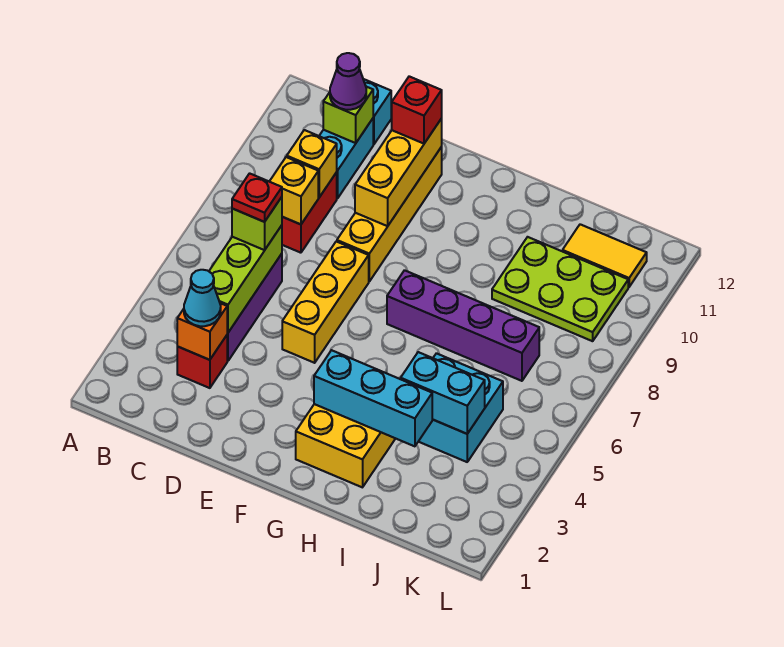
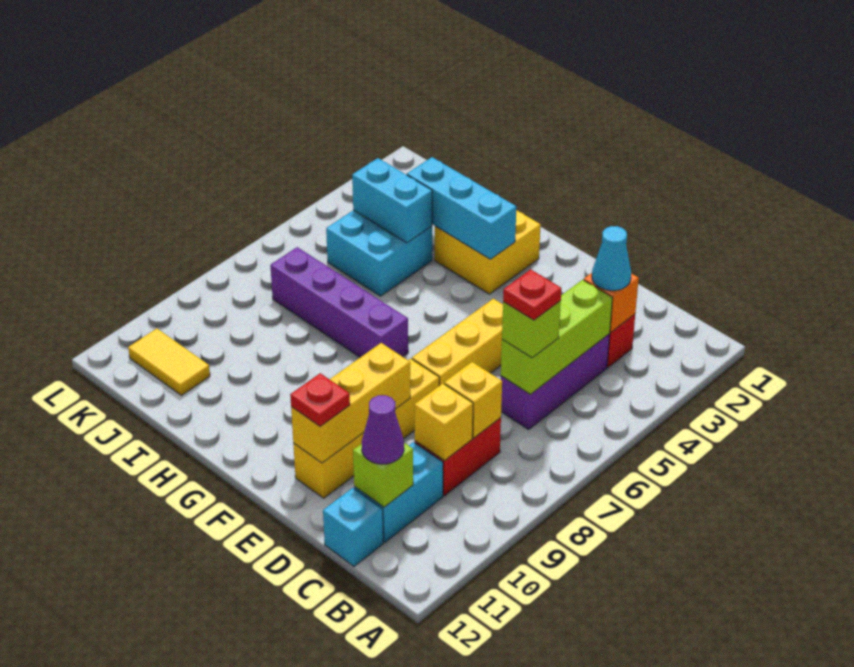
red 1x1 brick [392,76,442,144] -> red 1x1 plate [290,373,350,426]
lime 2x3 plate [492,237,628,341] -> none

